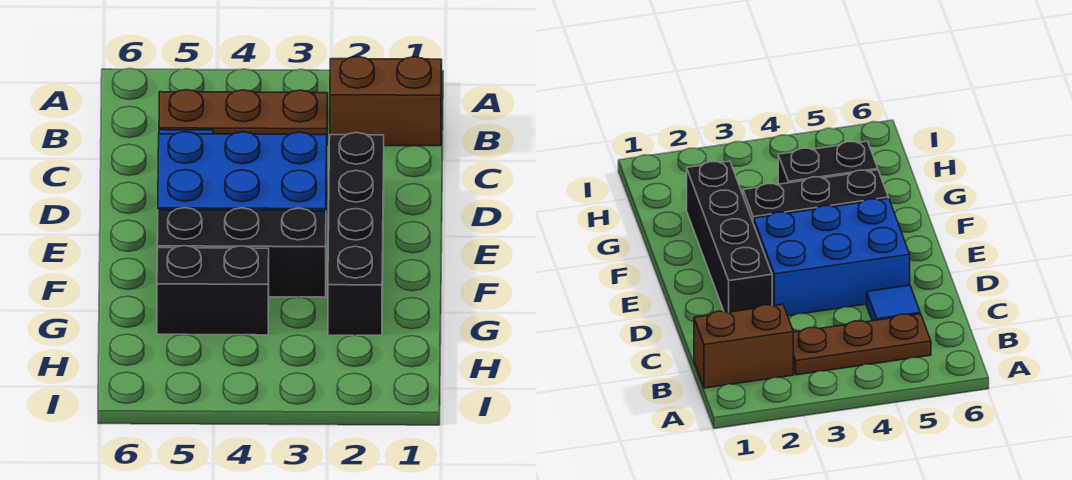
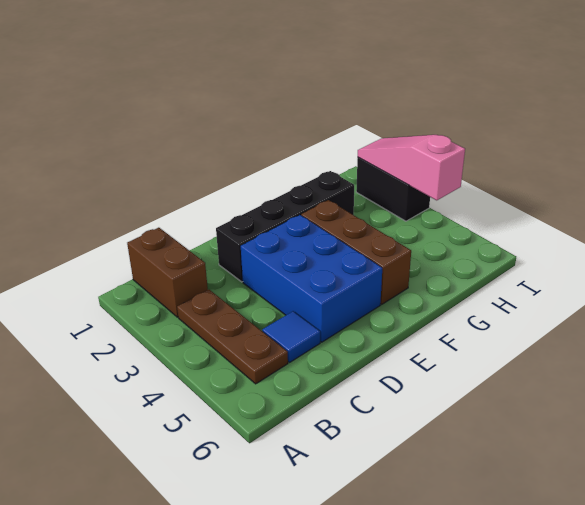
black 1x3 brick [157,208,326,297] -> brown 1x3 brick [301,200,411,304]
black 1x2 brick [157,246,269,335] -> black 1x2 brick moved to [356,158,430,221]
none -> pink 1x3 slope [358,135,465,200]

